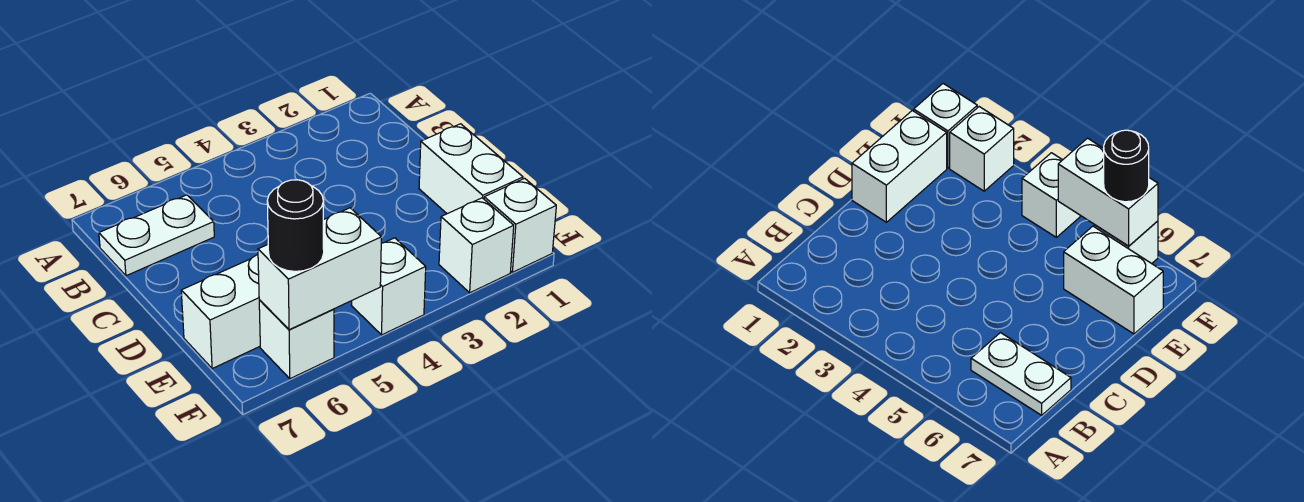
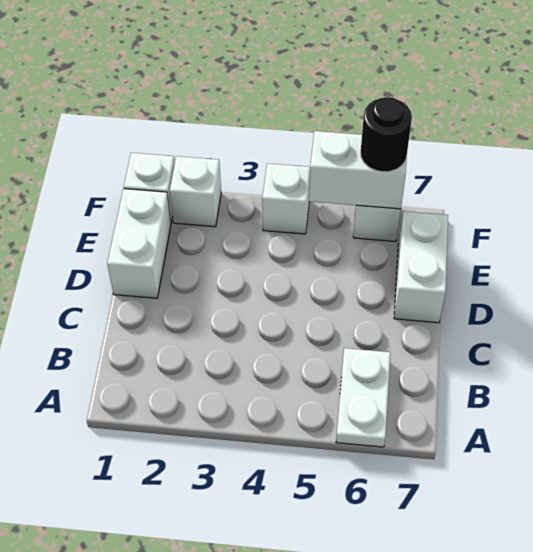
white 1x2 plate [99,195,214,276] -> white 1x2 plate turned to [336,348,391,447]
white 1x2 brick [181,255,260,369] -> white 1x2 brick turned to [394,211,448,323]

